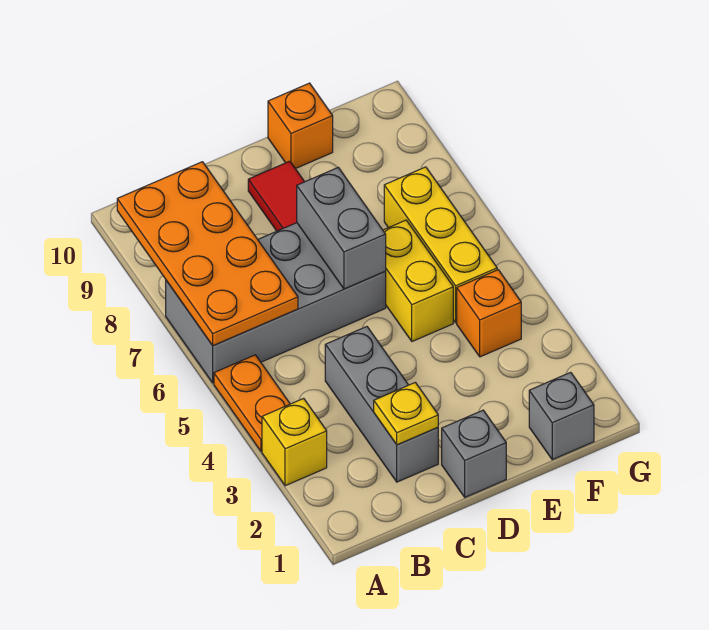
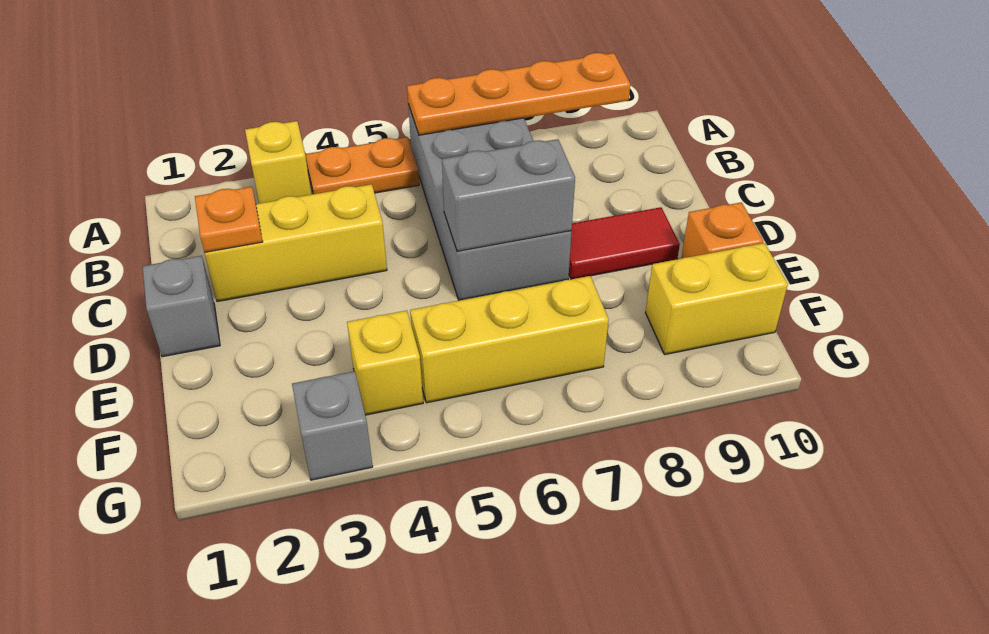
orange 2x4 plate [117,162,298,345] -> orange 1x4 plate [407,53,630,135]
grey 1x3 brick [325,327,438,482] -> yellow 1x3 brick [204,184,387,302]
yellow 1x1 plate [374,382,438,445] -> orange 1x1 plate [195,187,263,252]
yellow 1x2 brick [383,220,453,341] -> yellow 1x2 brick moved to [646,243,788,355]
grey 1x1 brick [529,372,594,460] -> grey 1x1 brick moved to [292,371,373,480]
orange 1x1 brick [457,270,521,357] -> yellow 1x1 brick [347,311,423,415]

